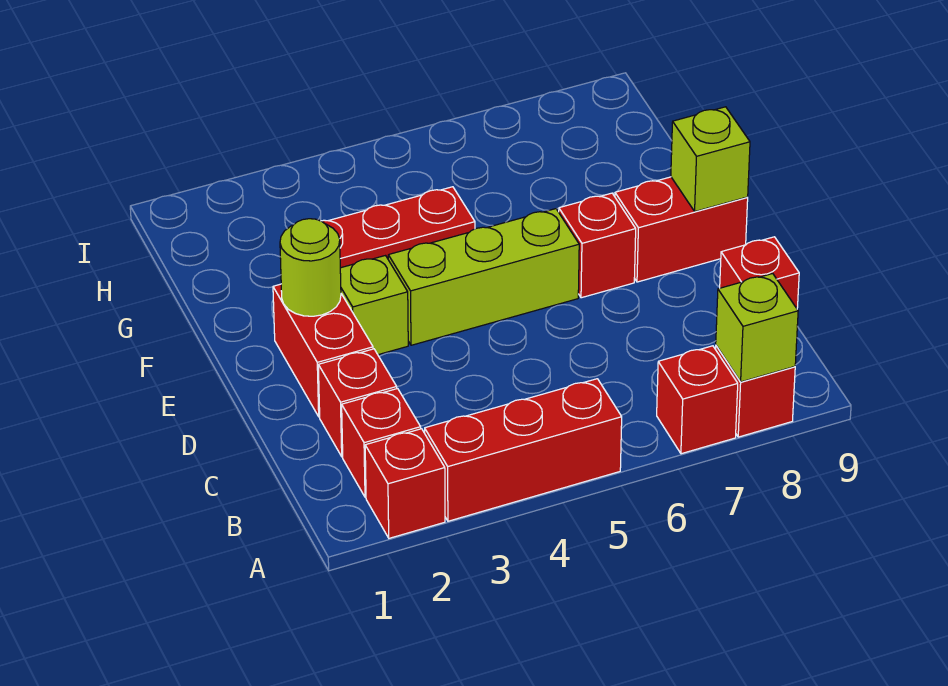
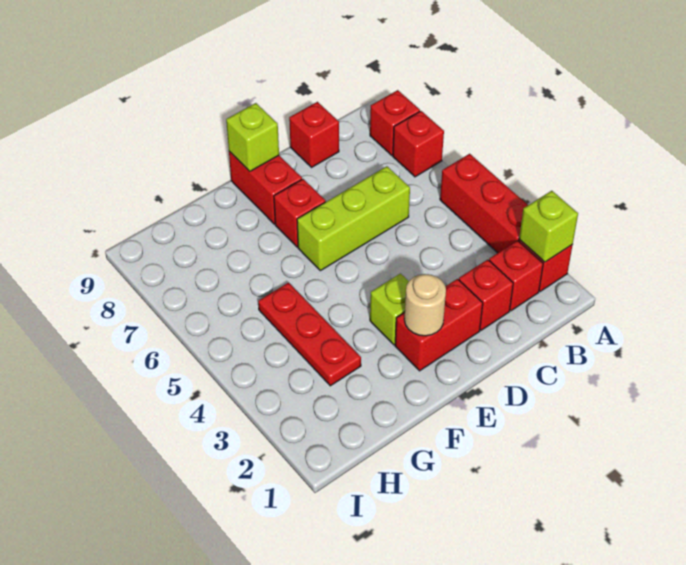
lime 1x1 brick [716,273,798,382] -> lime 1x1 brick moved to [519,191,578,262]
lime 1x1 round brick [280,219,341,316] -> tan 1x1 round brick [404,274,446,336]
lime 1x3 brick [388,209,579,345] -> lime 1x3 brick turned to [297,166,410,271]

